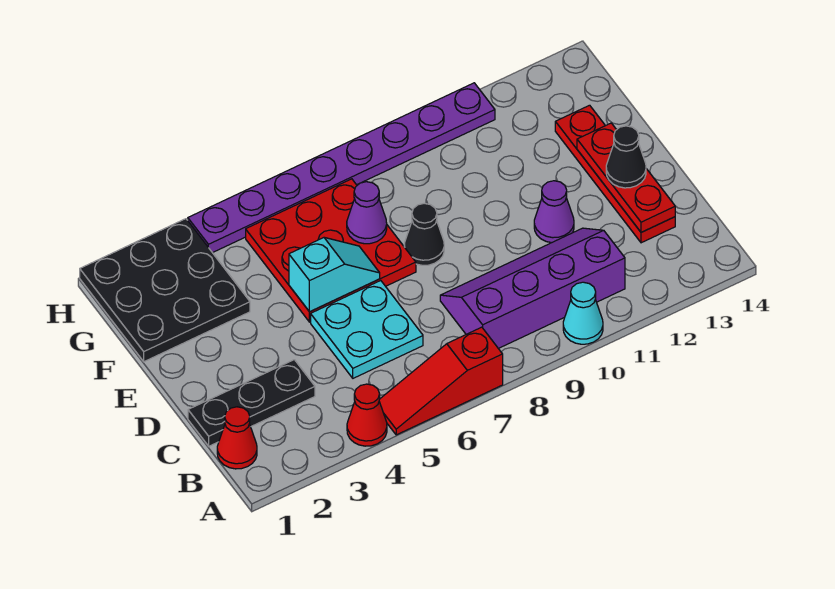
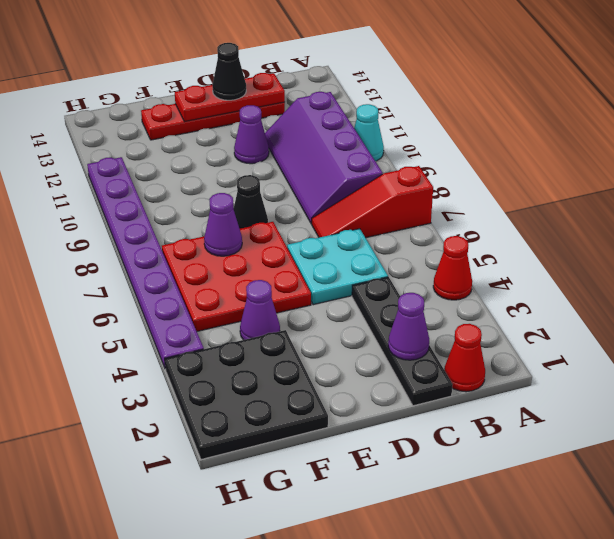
red 1x3 slope [379,327,503,435] -> red 1x3 slope turned to [312,166,433,238]
black 1x3 plate [188,360,315,446] -> black 1x4 plate [352,277,453,406]
none -> purple 1x1 cone [388,293,429,360]
cyan 1x2 slope [289,237,380,312] -> none
none -> purple 1x1 cone [240,280,280,340]

